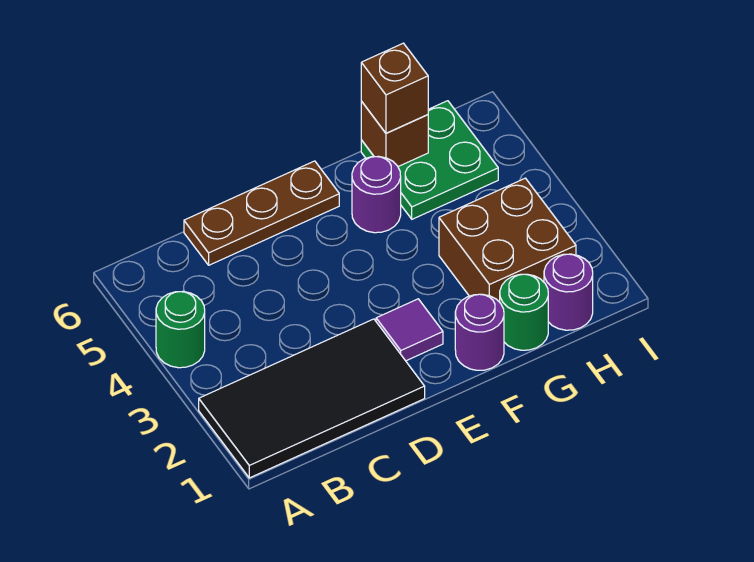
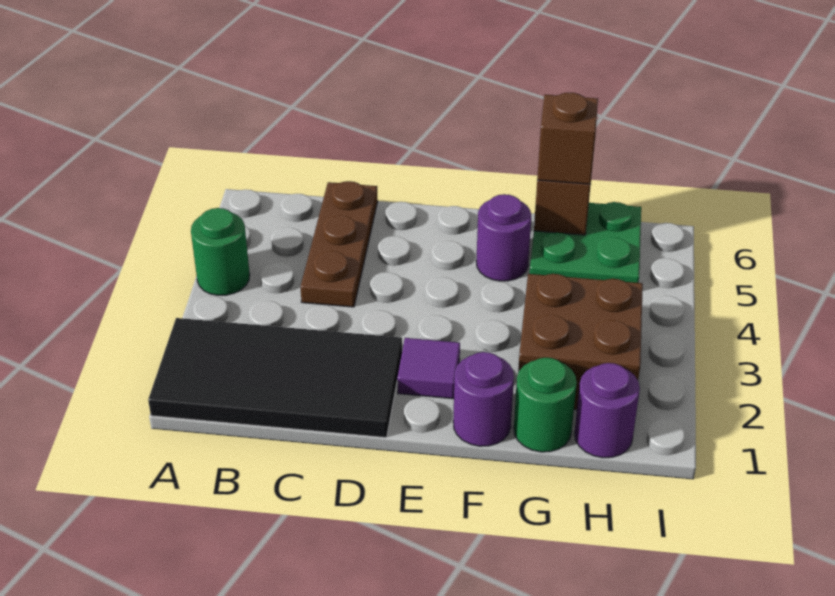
brown 1x3 plate [184,161,339,265] -> brown 1x3 plate turned to [300,181,378,307]

